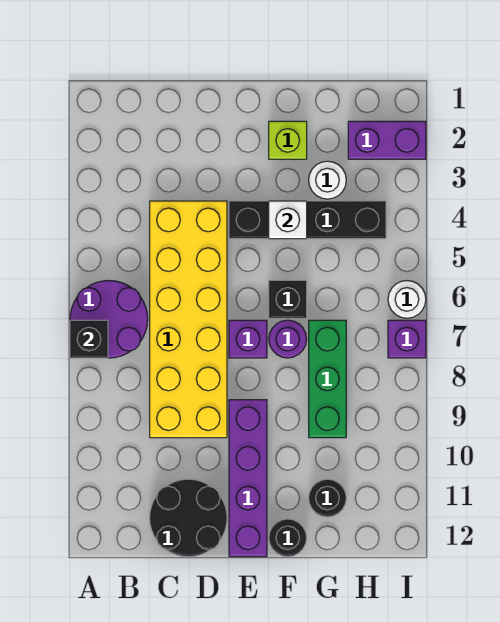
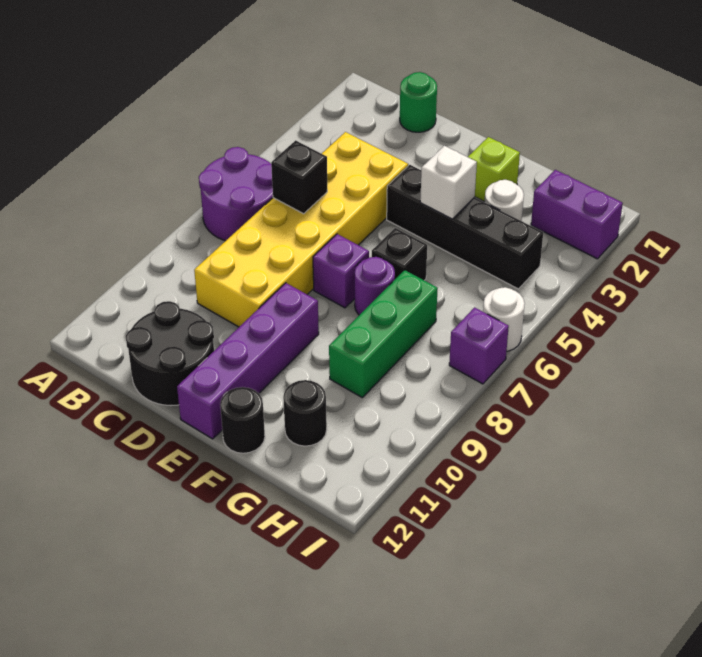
black 1x1 brick [70,320,108,358] -> black 1x1 brick moved to [271,140,327,214]
none -> green 1x1 round brick [400,72,437,132]

